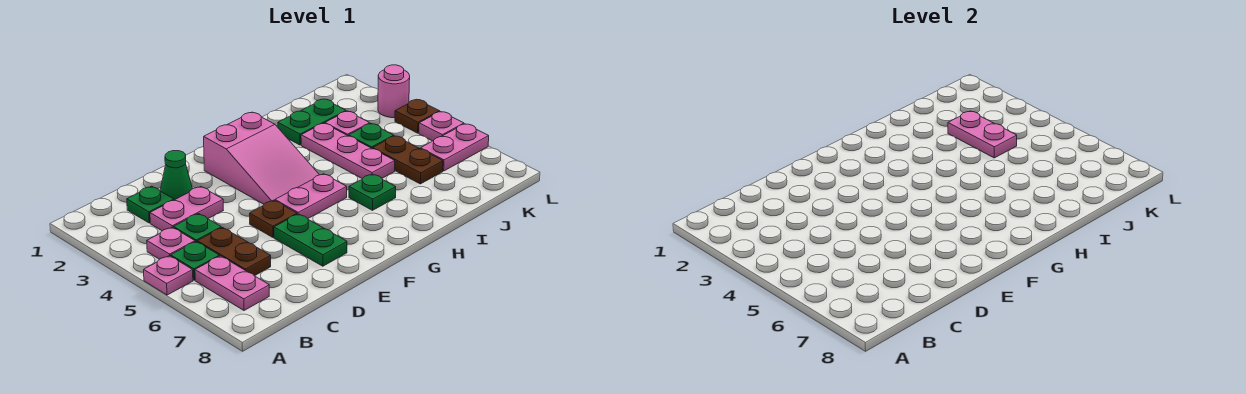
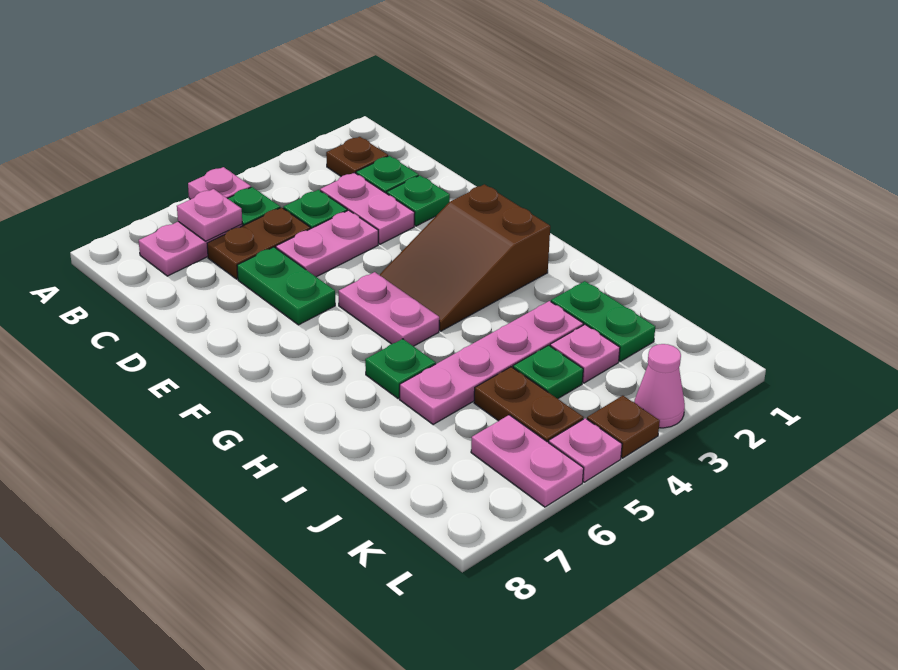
pink 1x1 plate [147,227,195,259] -> pink 1x1 plate moved to [177,189,242,241]
green 1x1 cone [160,151,193,200] -> green 1x1 plate [387,175,450,226]
brown 1x1 plate [250,200,297,237] -> brown 1x1 plate moved to [326,137,388,177]
green 1x2 plate [274,214,347,266] -> green 1x2 plate turned to [237,247,335,325]
pink 2x3 slope [204,112,319,204] -> brown 2x3 slope [380,184,550,331]
pink 1x3 plate [301,123,395,179] -> pink 1x4 plate [400,301,583,424]
pink 1x2 plate [948,111,1017,158] -> pink 1x2 plate moved to [276,210,378,277]
brown 1x2 plate [373,136,443,184] -> brown 1x2 plate turned to [474,367,583,443]
pink 1x1 round brick [378,65,410,118] -> pink 1x1 cone [634,344,685,428]

